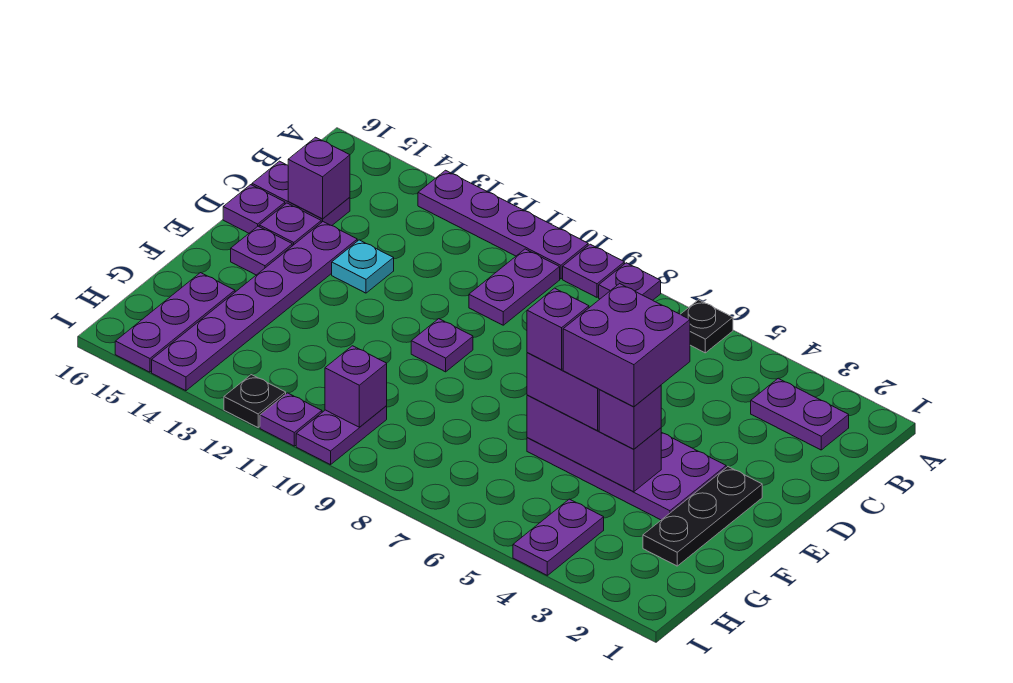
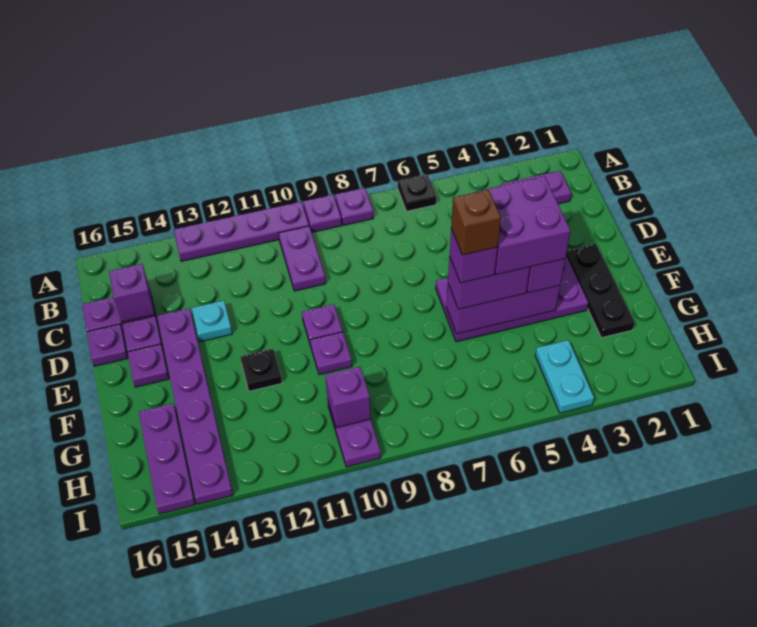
none -> brown 1x1 brick [451,190,501,255]
purple 1x2 plate [513,499,604,575] -> cyan 1x2 plate [535,340,594,413]
purple 1x1 plate [260,393,322,446] -> purple 1x1 plate moved to [310,332,352,375]
black 1x1 plate [224,375,286,427] -> black 1x1 plate moved to [240,348,282,391]

